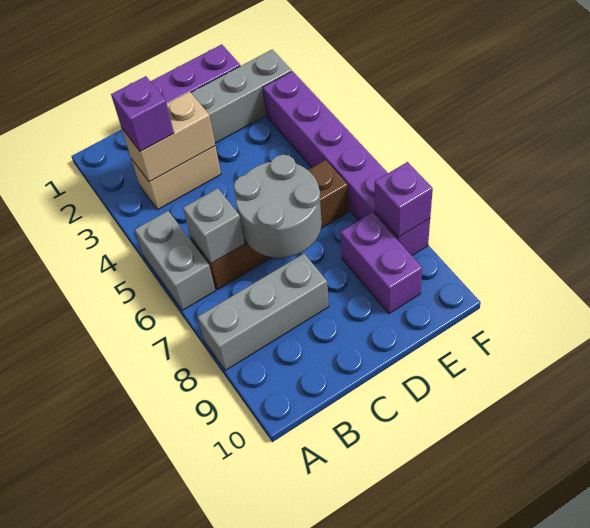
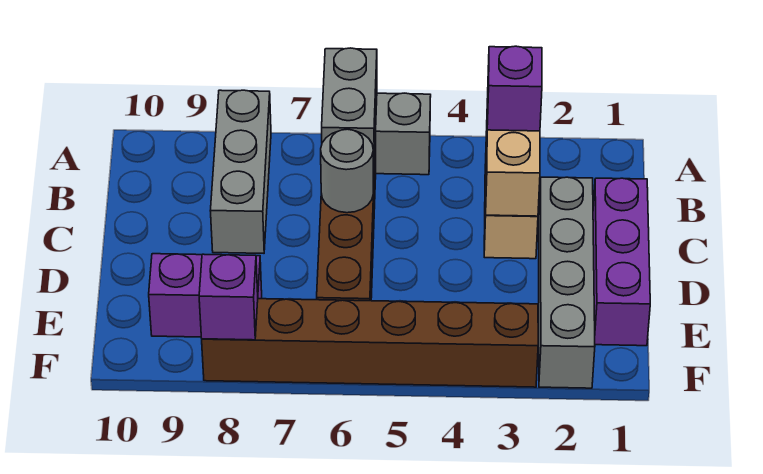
grey 1x1 brick [183,188,245,263] -> grey 1x2 brick [322,48,377,172]
grey 2x2 round brick [234,155,322,258] -> grey 1x1 round brick [321,129,373,213]
purple 1x6 brick [263,71,430,255] -> brown 1x6 brick [202,299,538,387]

